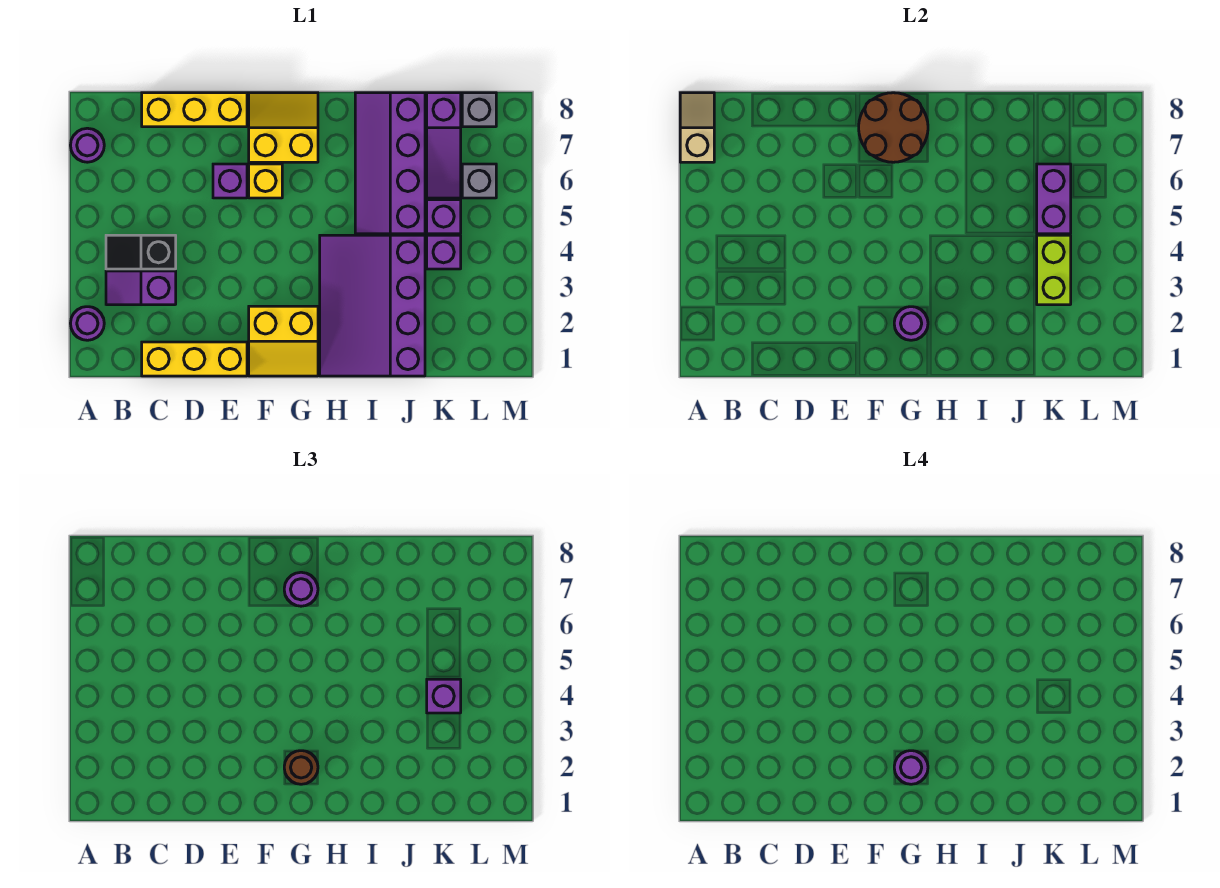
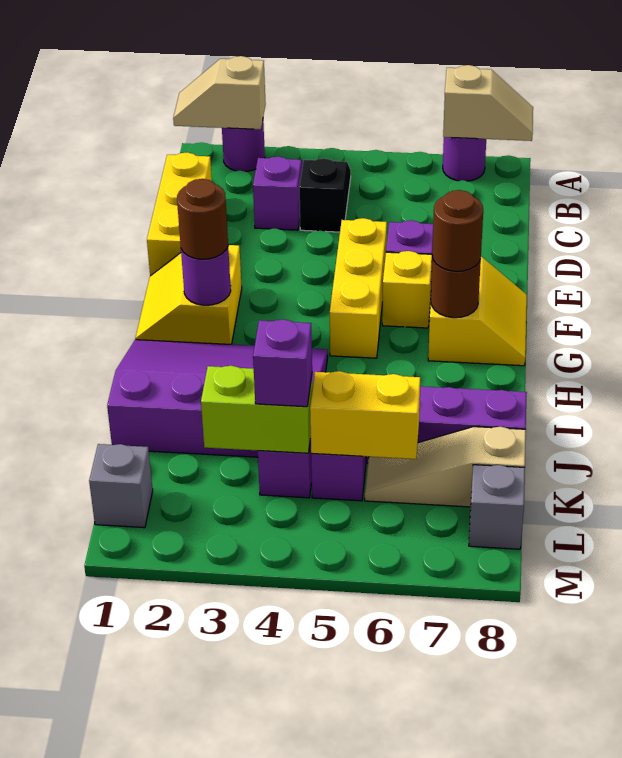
none -> tan 1x2 slope [173,56,266,129]
yellow 1x3 brick [142,93,247,127] -> yellow 1x3 brick moved to [330,218,387,358]
brown 2x2 round brick [859,93,928,162] -> brown 1x1 round brick [431,256,481,318]
purple 1x1 round brick [894,751,928,784] -> none
purple 1x1 round brick [284,572,318,606] -> brown 1x1 round brick [432,190,483,271]
purple 1x2 brick [1037,164,1071,234] -> yellow 1x2 brick [310,371,420,459]
purple 1x3 slope [427,93,461,198] -> tan 1x3 slope [365,427,526,507]
grey 1x1 brick [462,164,496,198] -> grey 1x1 brick moved to [89,444,153,528]

